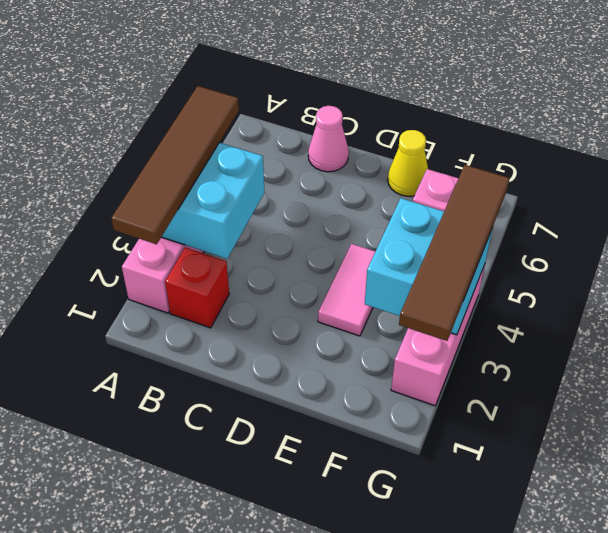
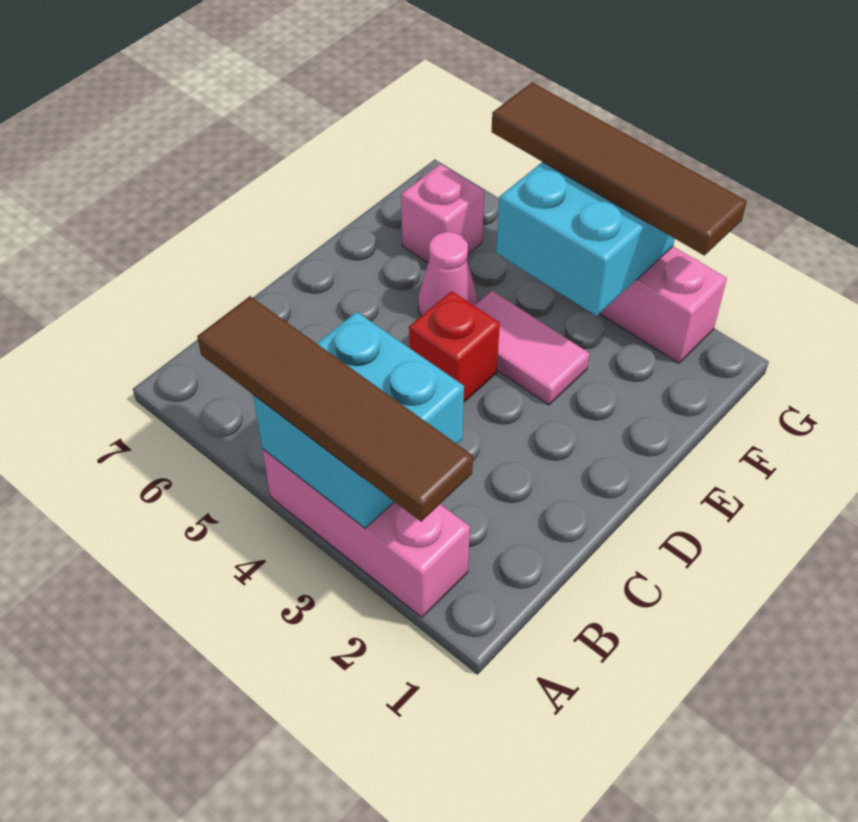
red 1x1 brick [165,247,229,328] -> red 1x1 brick moved to [409,291,500,402]
pink 1x1 cone [308,106,349,172] -> pink 1x1 cone moved to [418,232,477,316]
yellow 1x1 cone [388,130,428,196] -> none

